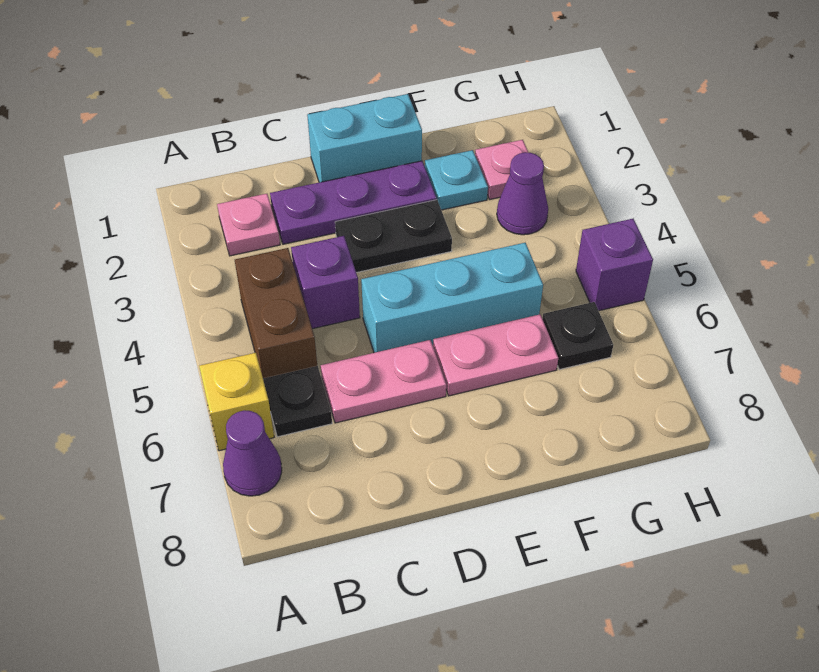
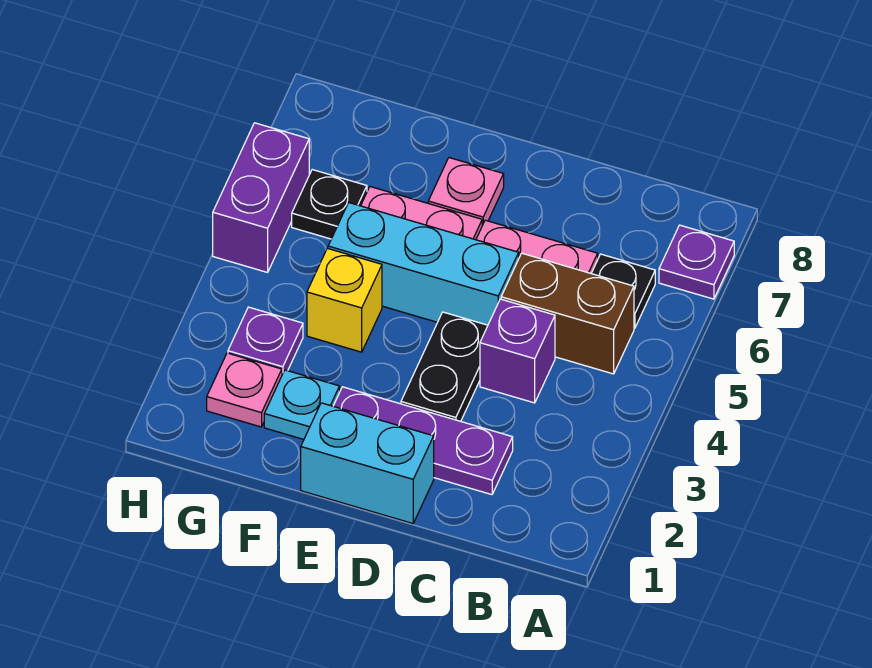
yellow 1x1 brick [199,353,274,451] -> yellow 1x1 brick moved to [307,248,382,352]
purple 1x1 cone [223,411,282,496] -> purple 1x1 plate [659,225,734,299]
pink 1x1 plate [217,194,280,256] -> pink 1x1 plate moved to [428,158,504,225]
brown 1x2 brick [235,248,317,378] -> brown 1x2 brick turned to [501,253,634,374]
black 1x2 plate [335,200,452,273] -> black 1x2 plate turned to [401,312,488,421]
purple 1x1 cone [497,152,548,235] -> purple 1x1 plate [228,307,303,374]
purple 1x1 brick [576,219,653,311] -> purple 1x2 brick [213,123,309,272]

